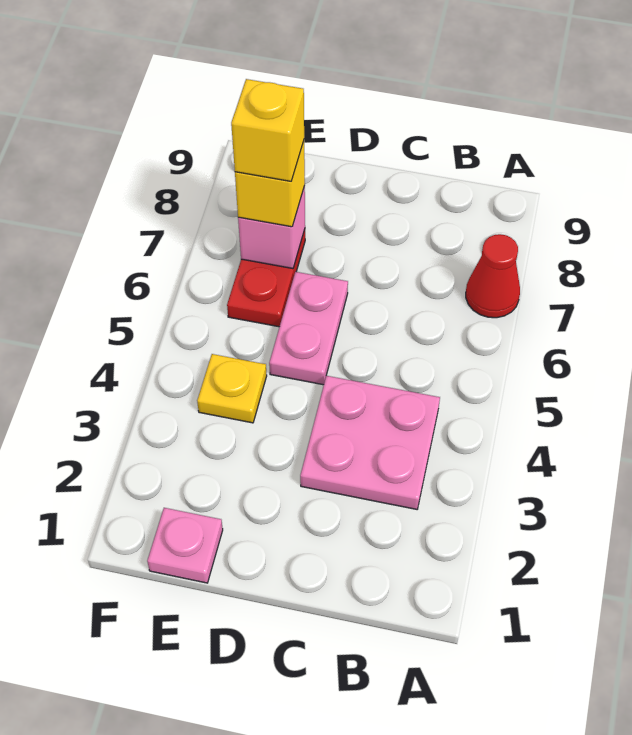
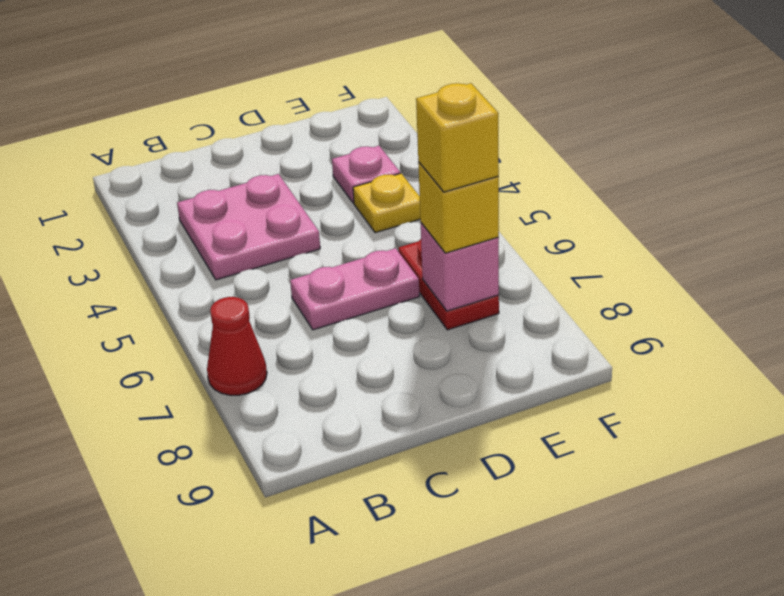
pink 1x2 plate [269,272,348,385] -> pink 1x2 plate turned to [290,248,420,330]
pink 1x1 plate [147,508,223,583] -> pink 1x1 plate moved to [332,146,400,203]

